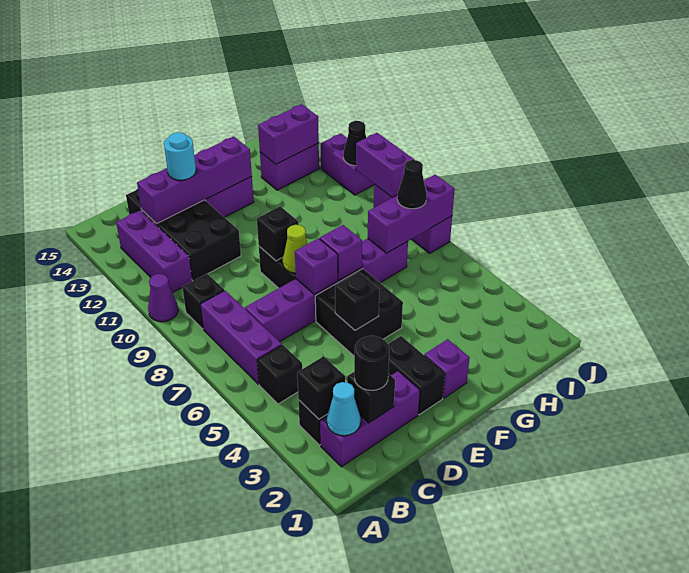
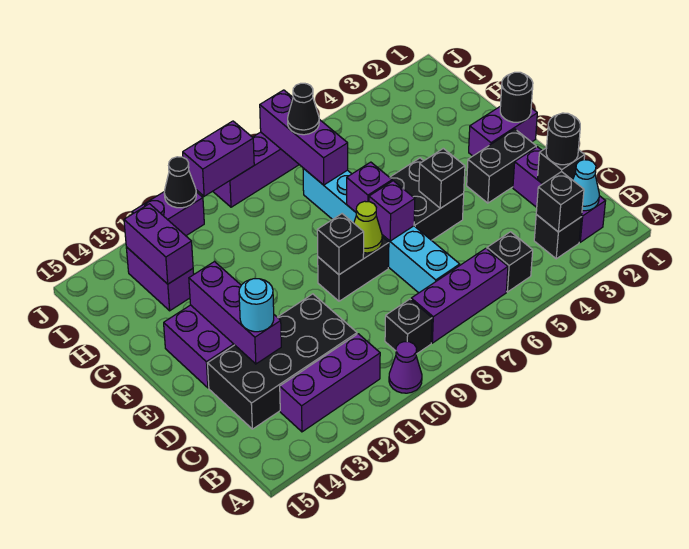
purple 1x6 brick [245,239,408,342] -> cyan 1x6 brick [303,168,460,293]
purple 1x4 brick [137,137,252,224] -> purple 1x3 brick [189,261,281,364]
none -> black 1x1 round brick [500,72,533,122]
purple 1x1 brick [424,339,470,398] -> purple 1x2 brick [469,106,537,156]

